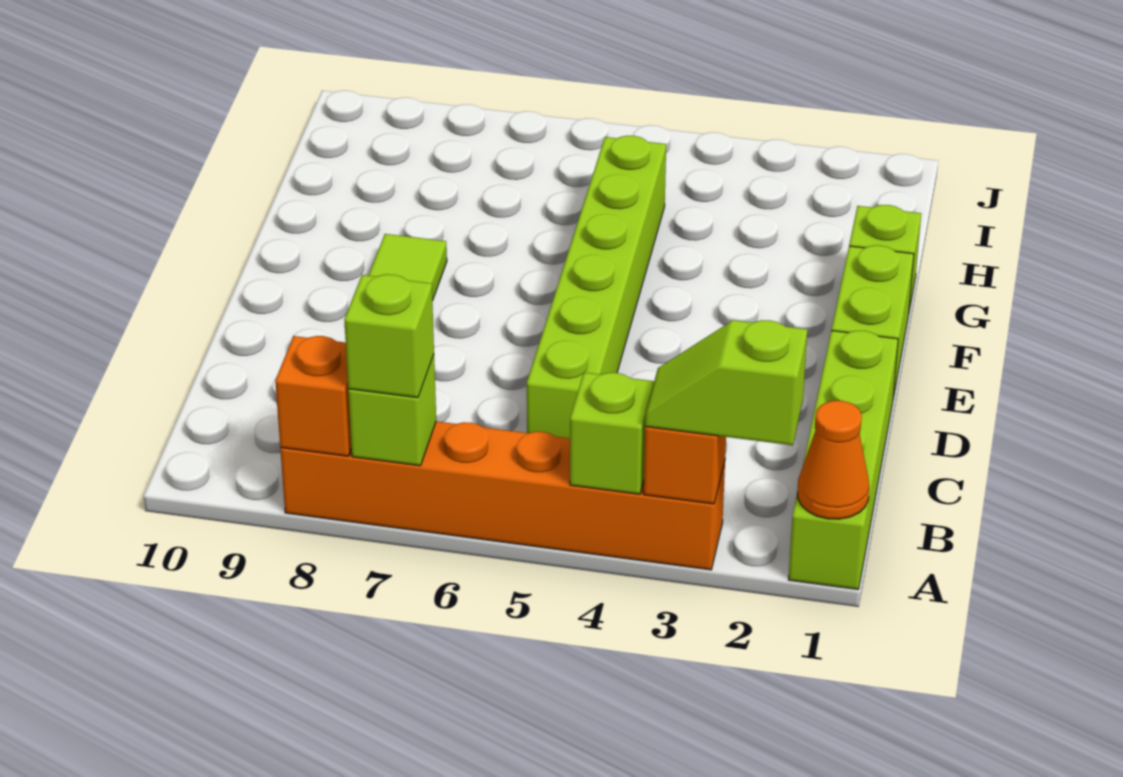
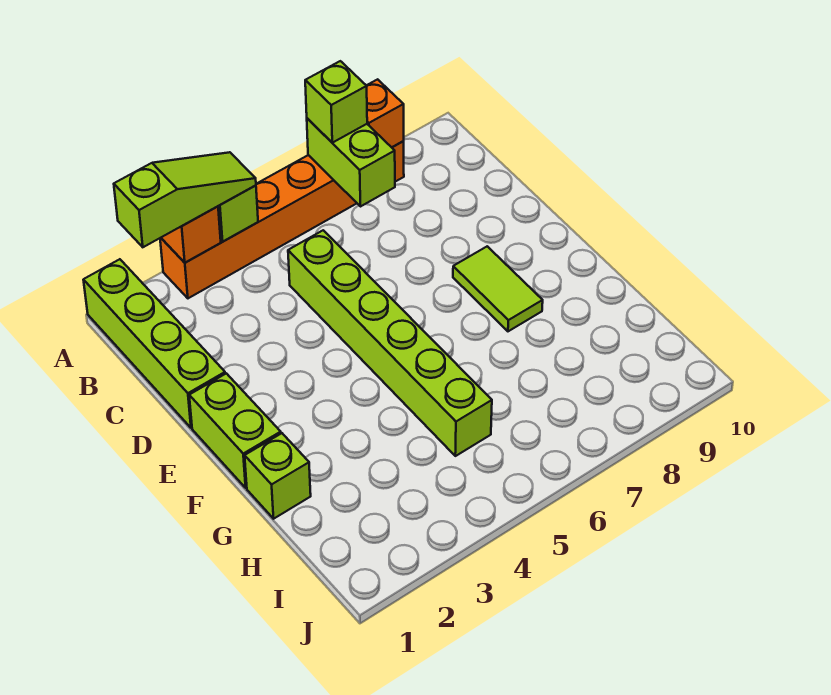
orange 1x1 cone [797,401,869,519] -> none
lime 1x2 slope [645,320,807,445] -> lime 1x3 slope [114,152,256,247]
lime 1x1 brick [348,355,436,466] -> lime 1x2 brick [307,118,395,207]

